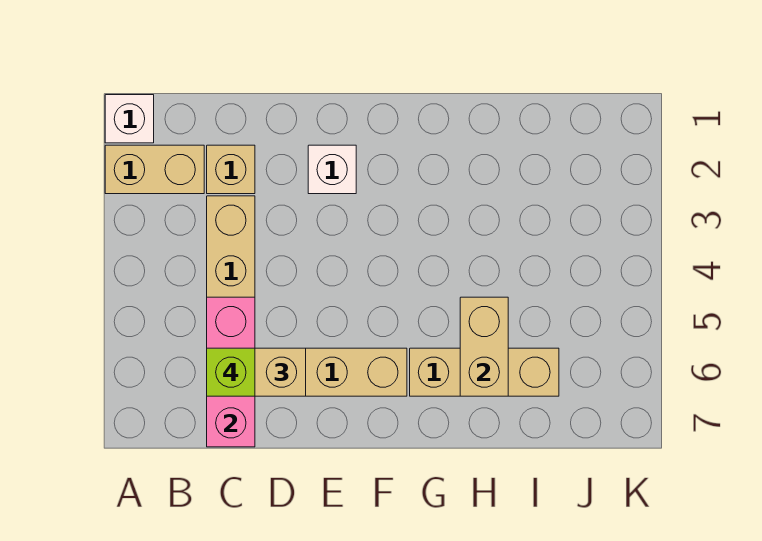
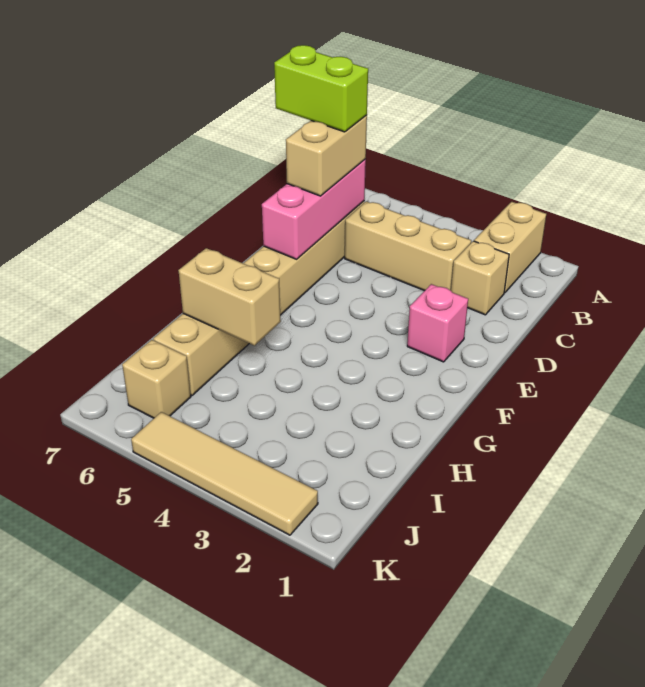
white 1x1 brick [105,95,154,143] -> none
pink 1x3 brick [207,297,255,447] -> pink 1x3 brick turned to [262,159,366,259]
lime 1x1 brick [207,348,255,396] -> lime 1x2 brick [274,45,368,132]
white 1x1 brick [308,145,356,194] -> pink 1x1 brick [407,284,468,362]
none -> tan 1x1 brick [122,340,191,418]
none -> tan 1x4 tile [131,412,318,535]

